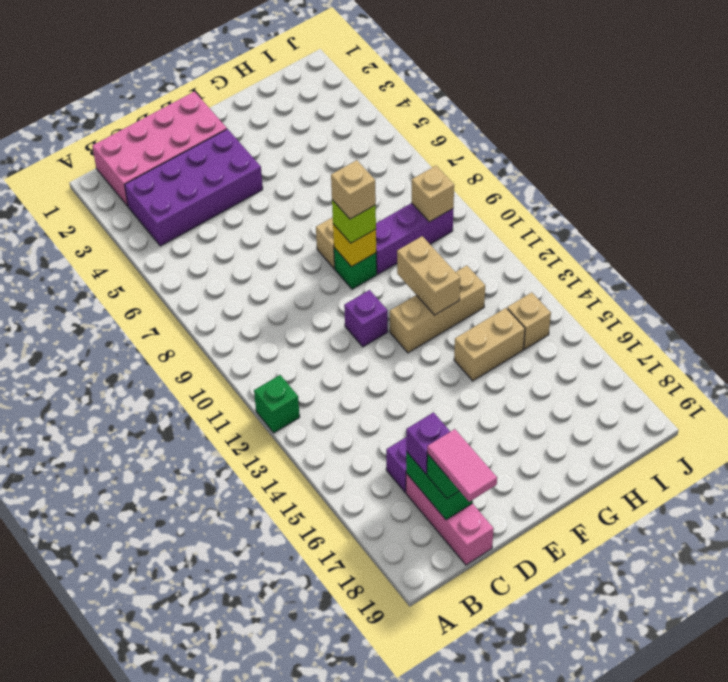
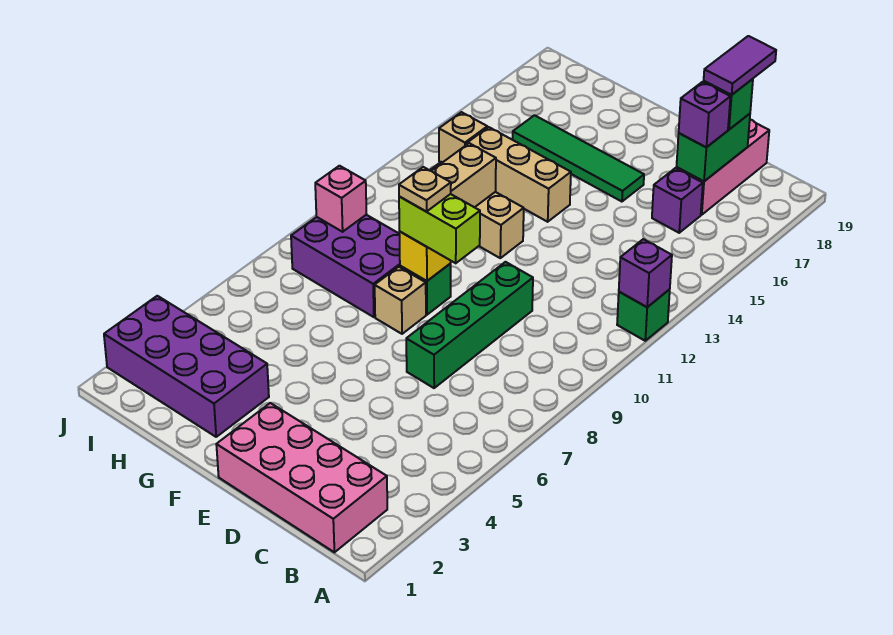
purple 2x4 brick [125,129,263,246] -> purple 2x4 brick moved to [104,296,269,437]
pink 1x2 tile [427,429,497,502] -> purple 1x2 tile [704,36,776,95]
none -> green 1x4 brick [406,262,533,388]
purple 1x1 brick [344,290,388,347] -> purple 1x1 brick moved to [619,239,672,307]
none -> green 1x4 tile [513,115,644,202]
lime 1x1 brick [332,200,376,243] -> lime 1x2 brick [399,194,480,263]
tan 1x1 brick [331,160,376,219] -> tan 1x1 plate [399,167,451,212]
purple 1x3 brick [376,203,453,274] -> purple 2x3 brick [291,215,400,317]
tan 1x2 brick [454,308,525,381] -> tan 1x3 brick [466,127,571,222]
tan 1x1 brick [411,166,454,222] -> pink 1x1 brick [315,166,366,232]

